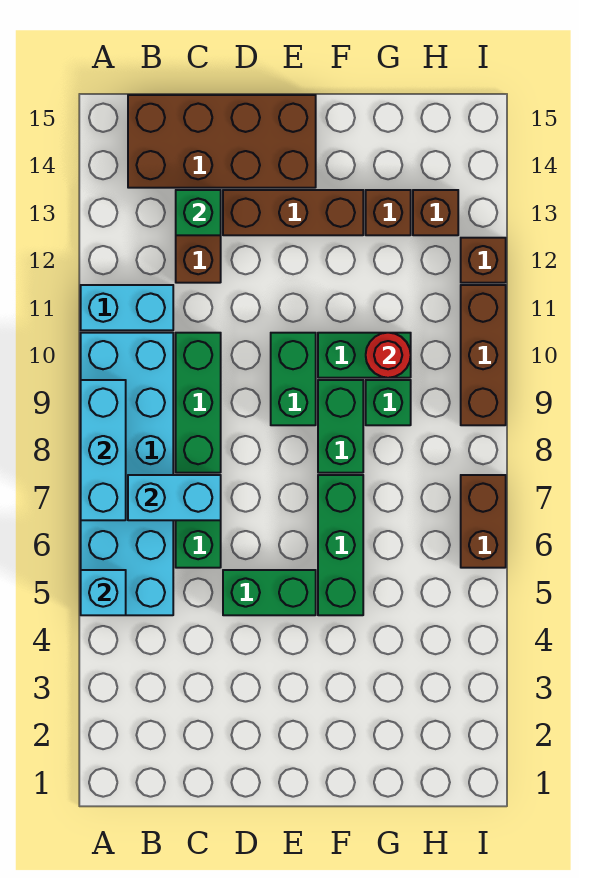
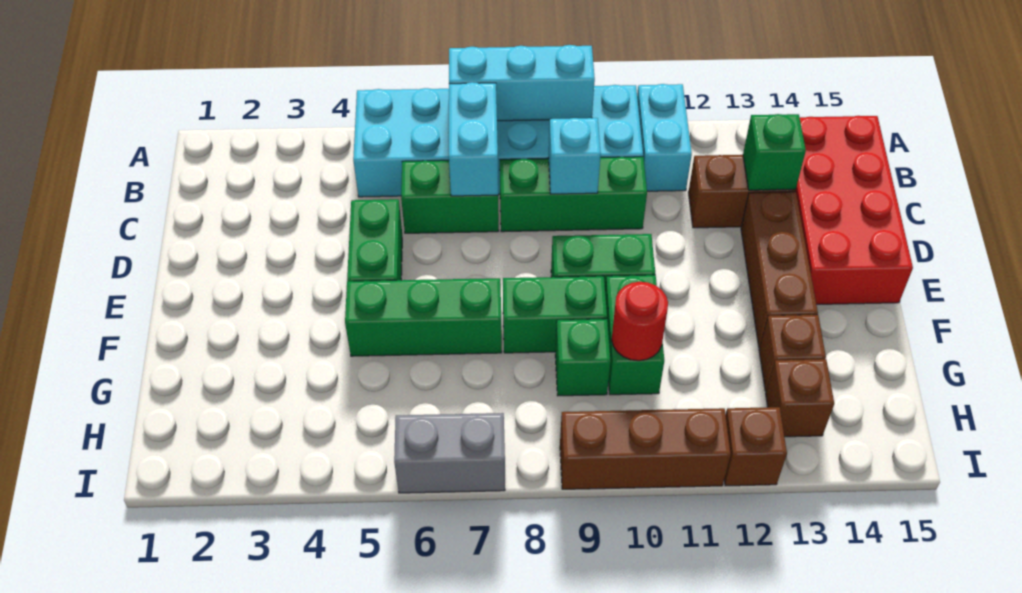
cyan 1x1 brick [81,570,126,615] -> cyan 1x1 brick moved to [548,118,601,194]
brown 2x4 brick [128,95,316,188] -> red 2x4 brick [795,116,913,304]
brown 1x2 brick [461,475,506,568] -> grey 1x2 brick [394,413,505,493]

